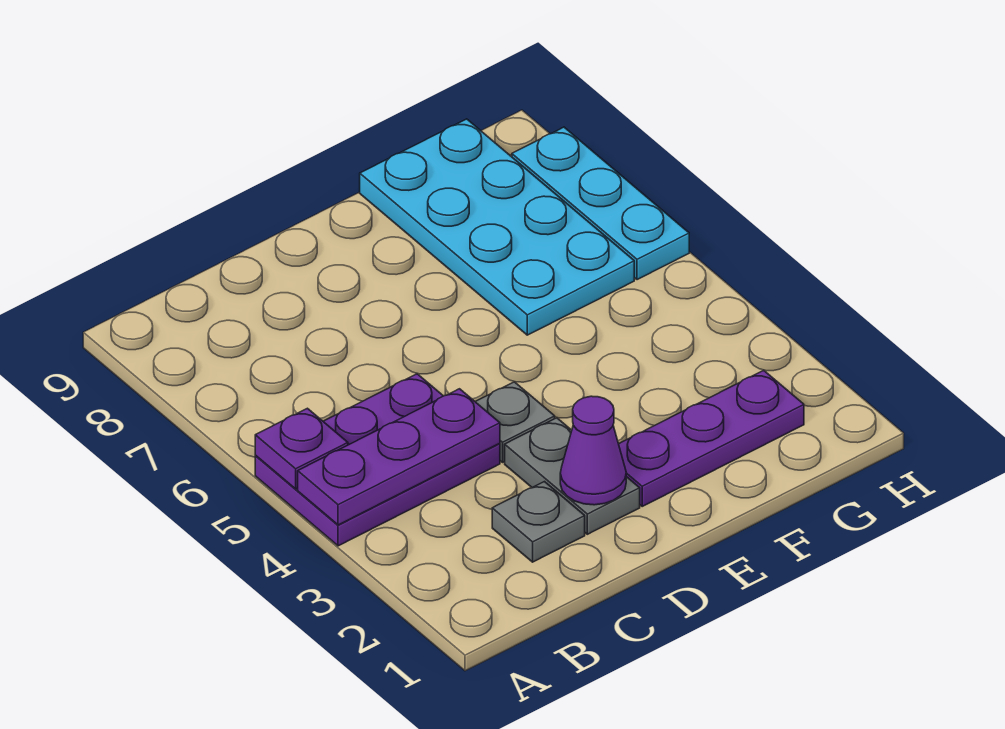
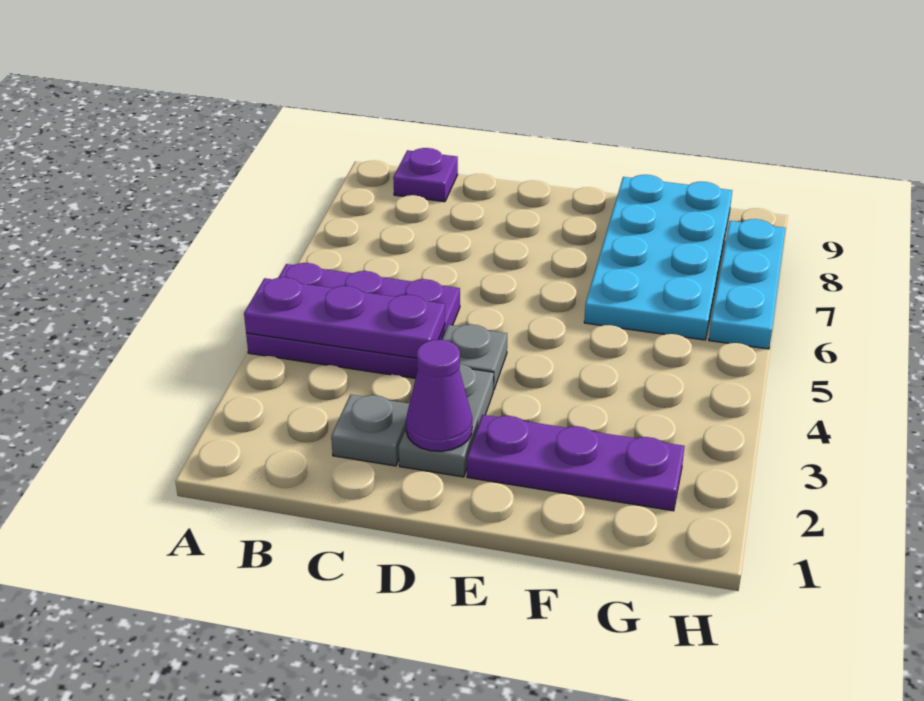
purple 1x1 plate [255,408,348,489] -> purple 1x1 plate moved to [393,148,458,202]

